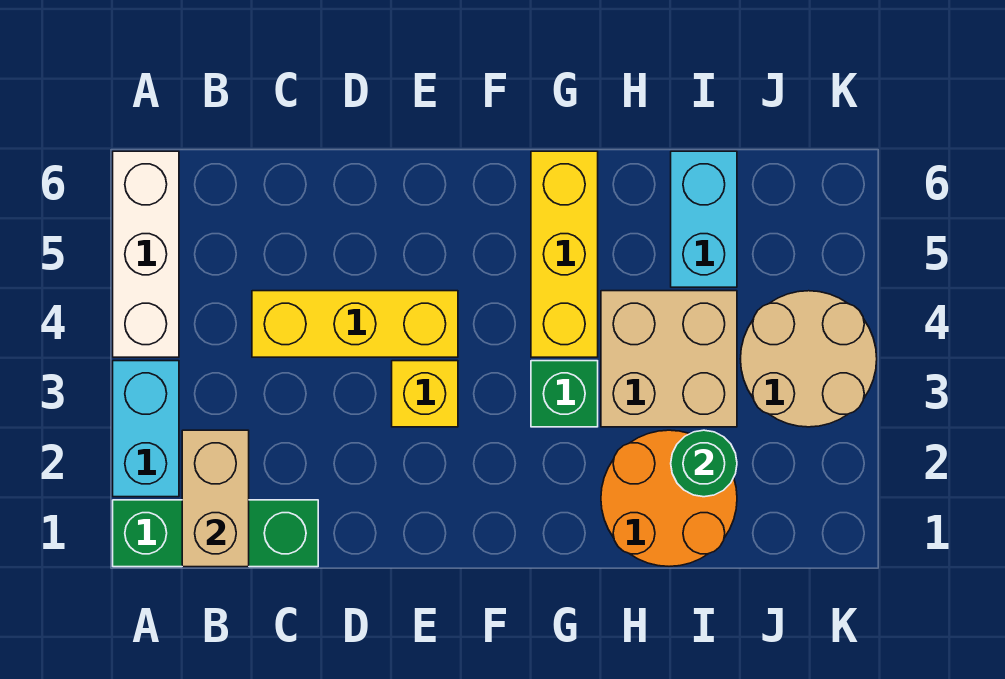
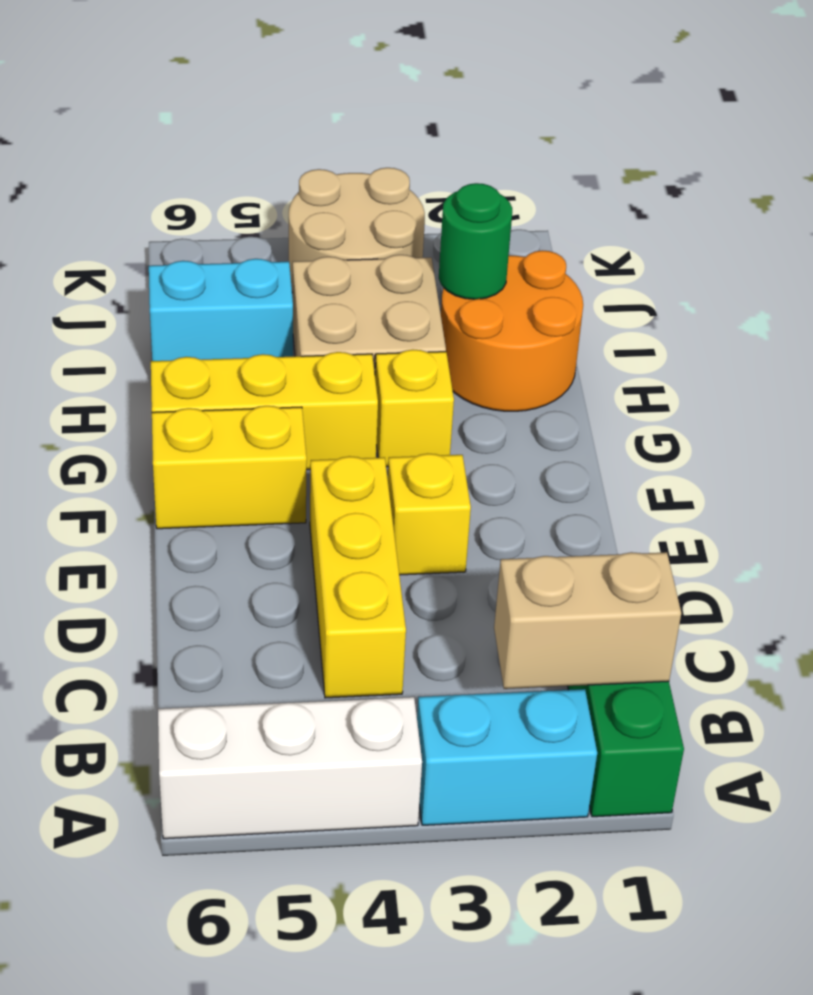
none -> yellow 1x2 brick [152,406,307,529]
green 1x1 brick [531,361,598,427] -> yellow 1x1 brick [375,350,454,467]

